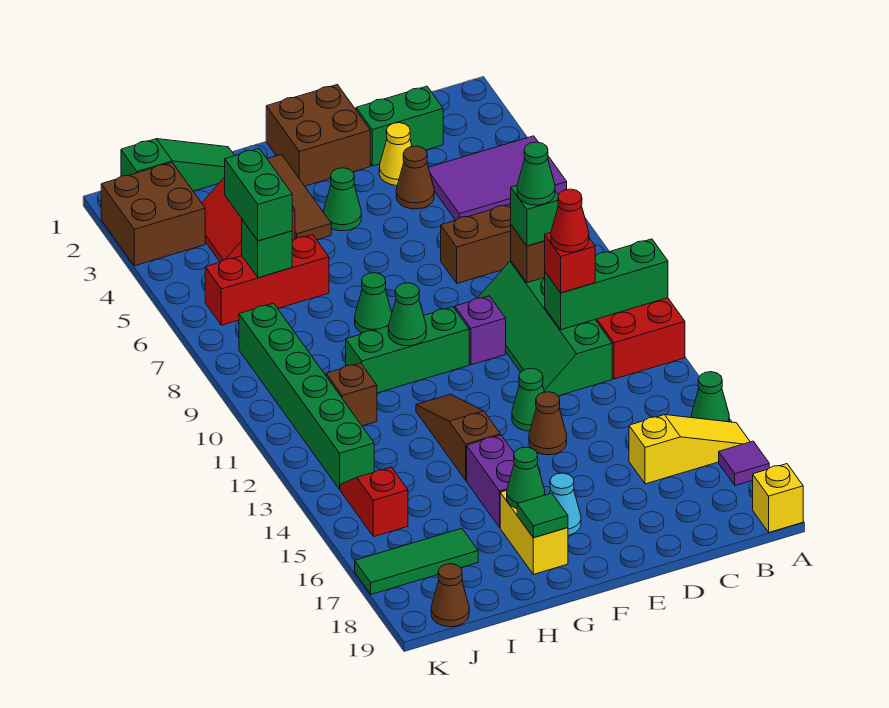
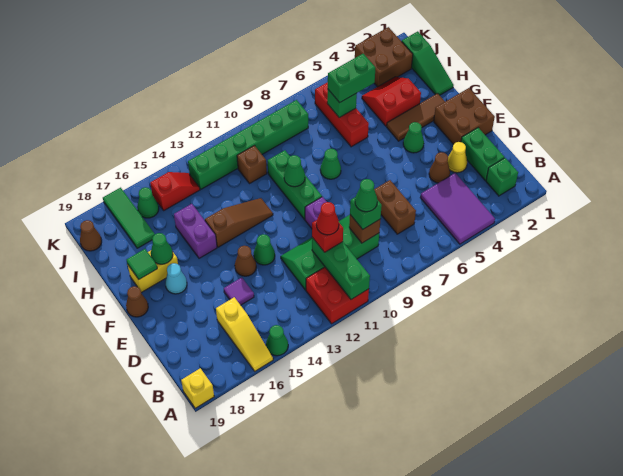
purple 1x1 tile [719,441,769,486] -> purple 1x1 tile moved to [224,278,254,305]
none -> green 1x1 brick [486,158,518,196]
none -> brown 1x1 cone [126,286,148,317]
purple 1x2 brick [467,435,514,527] -> purple 1x2 brick turned to [174,204,217,258]
none -> green 1x1 cone [137,187,159,218]

